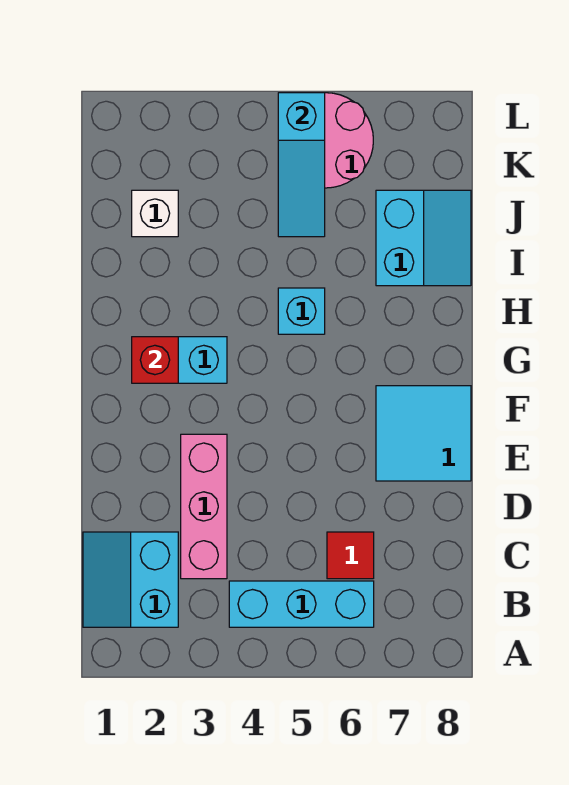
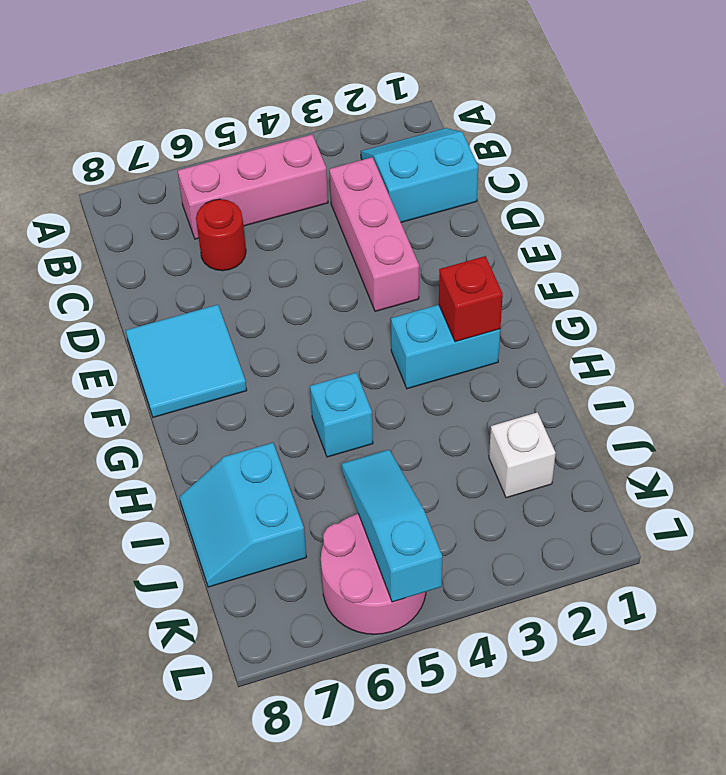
cyan 2x2 slope [83,532,178,627] -> cyan 2x2 slope turned to [361,128,478,222]
cyan 1x3 brick [229,581,374,627] -> pink 1x3 brick [178,135,328,239]
red 1x1 tile [327,532,374,579] -> red 1x1 round brick [196,199,246,271]

